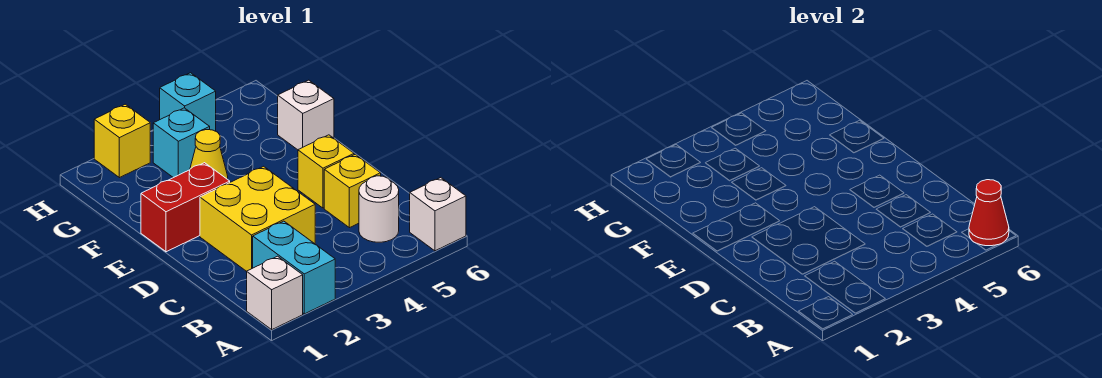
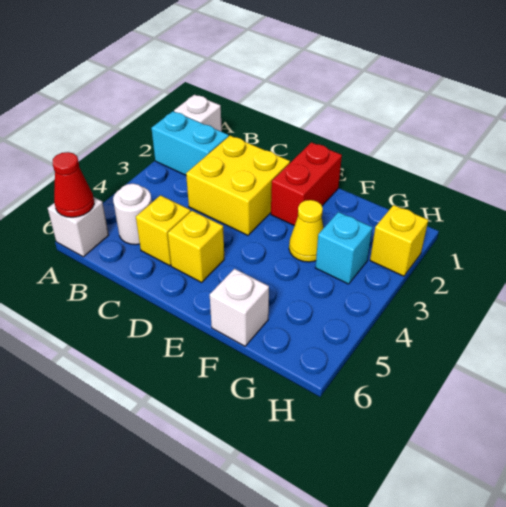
cyan 1x1 brick [160,73,216,131] -> none

